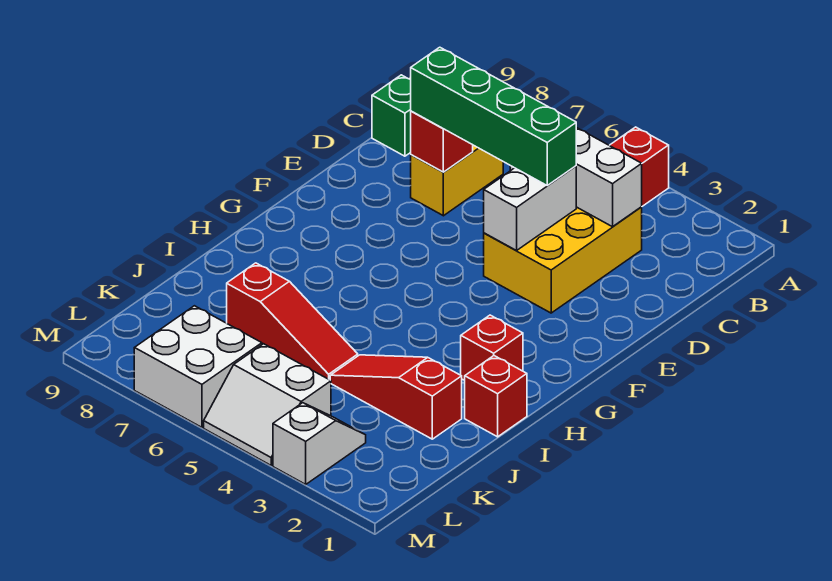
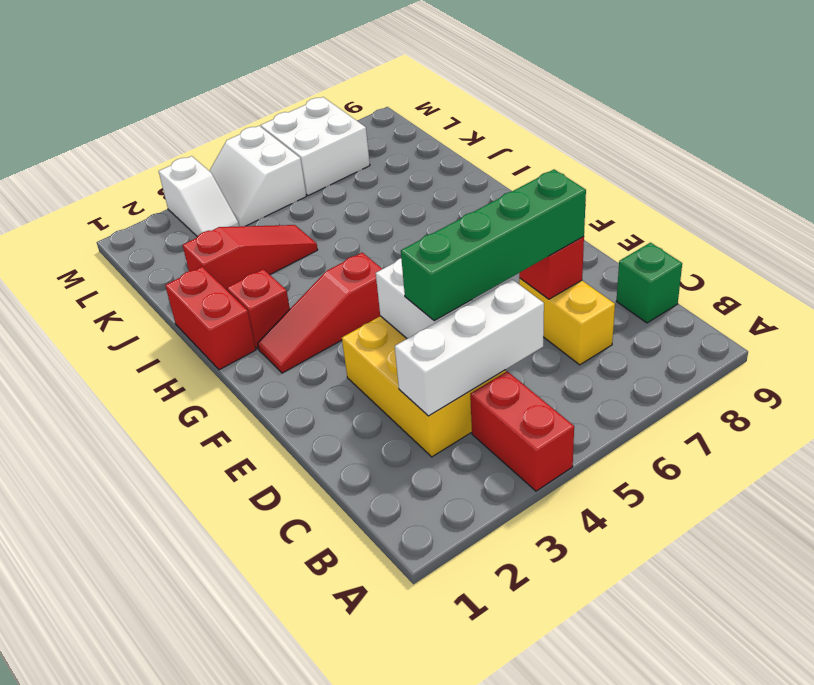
red 1x1 brick [465,356,527,437] -> red 1x2 brick [165,267,256,370]
red 1x3 slope [227,263,358,380] -> red 1x3 slope moved to [258,253,382,373]
white 2x2 slope [204,344,331,465] -> white 2x2 slope turned to [210,126,306,227]

